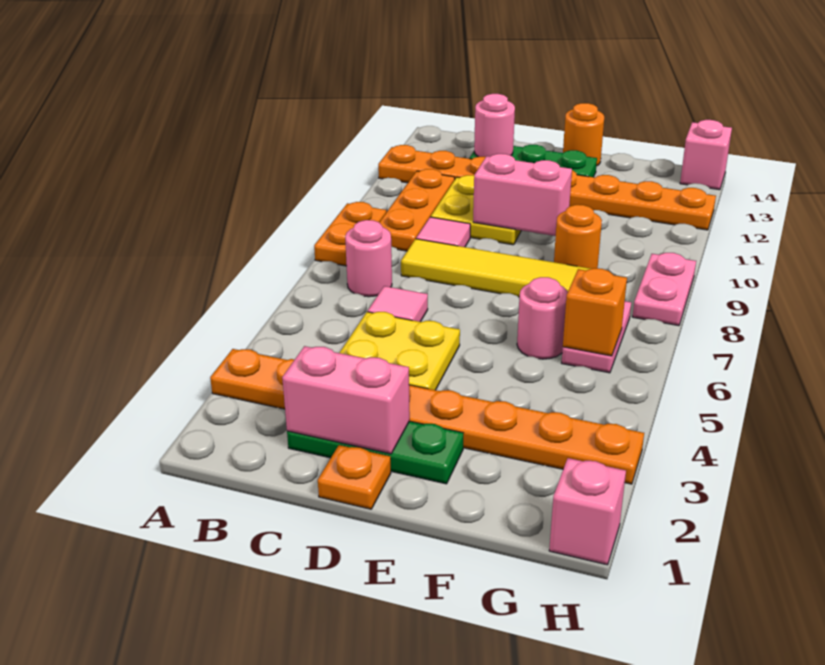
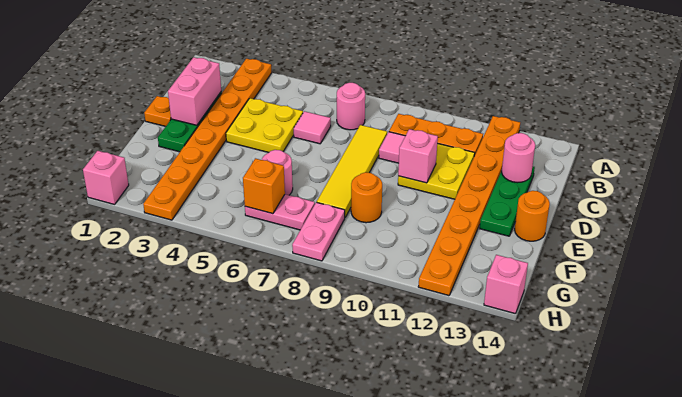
orange 1x2 plate [314,202,386,266] -> none
pink 1x2 brick [473,154,572,236] -> pink 1x1 brick [398,129,438,183]
pink 1x2 plate [633,253,696,326] -> pink 1x2 plate turned to [292,202,345,261]

